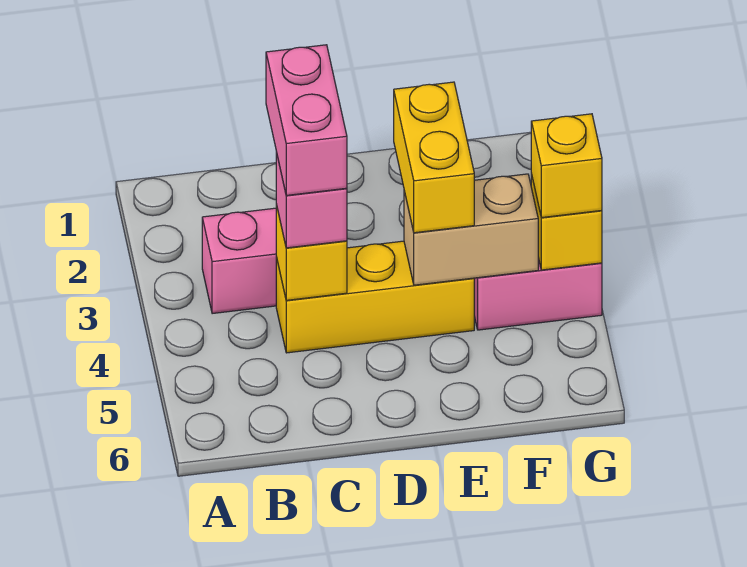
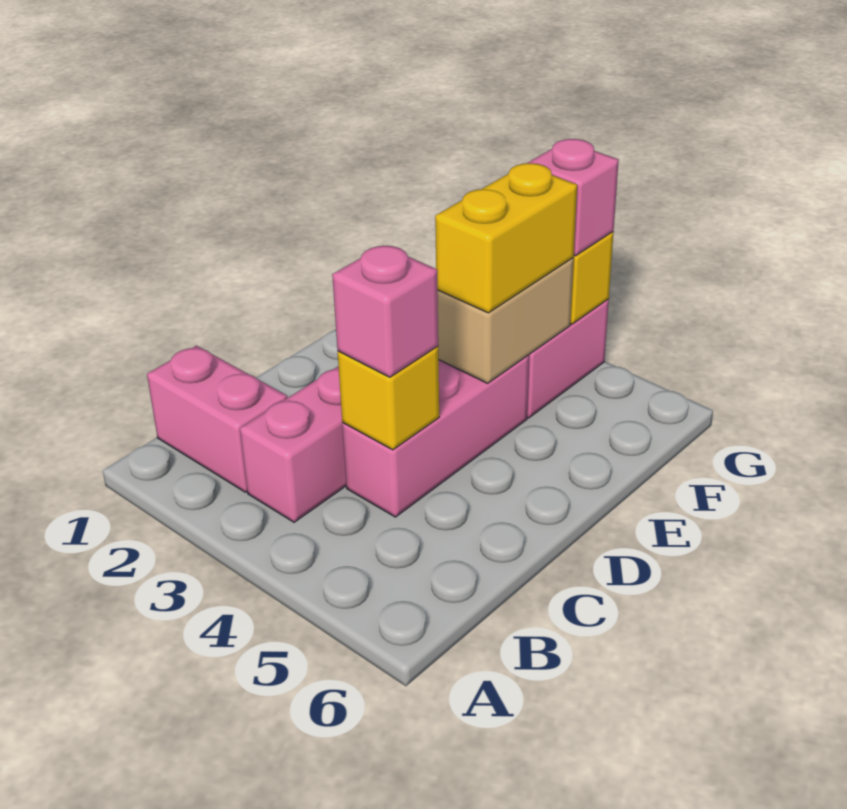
pink 1x2 brick [266,45,347,195] -> pink 1x2 brick moved to [147,346,287,492]
yellow 1x3 brick [276,241,474,353] -> pink 1x3 brick [342,355,529,517]
yellow 1x2 brick [394,82,474,233] -> yellow 1x2 brick turned to [435,163,577,313]
yellow 1x1 brick [531,114,602,218] -> pink 1x1 brick [528,139,619,256]

